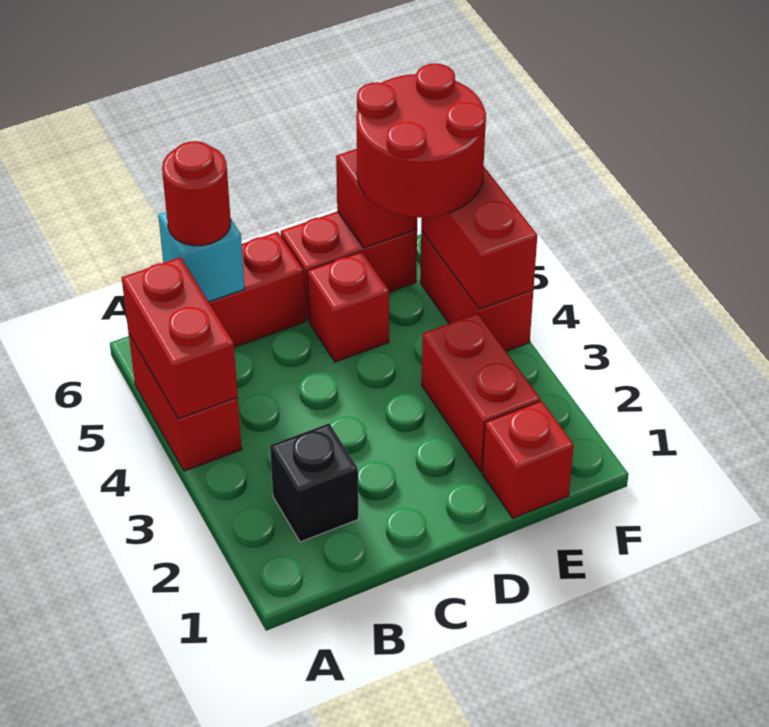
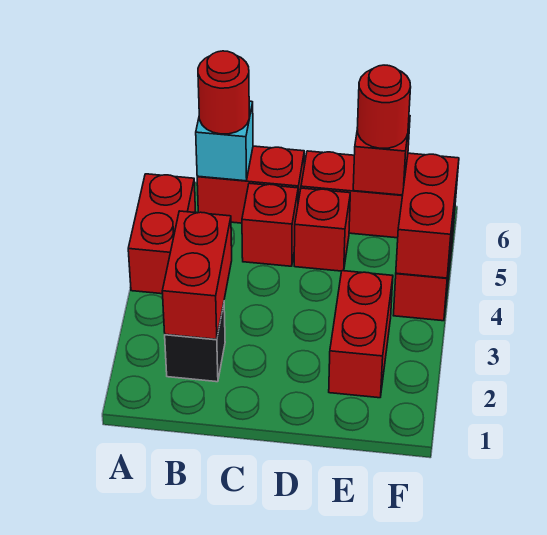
red 1x2 brick [122,257,238,419] -> red 1x2 brick moved to [162,211,232,339]
red 1x1 brick [482,401,574,518] -> red 1x1 brick moved to [242,183,298,266]
red 2x2 round brick [356,63,486,218] -> red 1x1 round brick [357,65,411,148]

